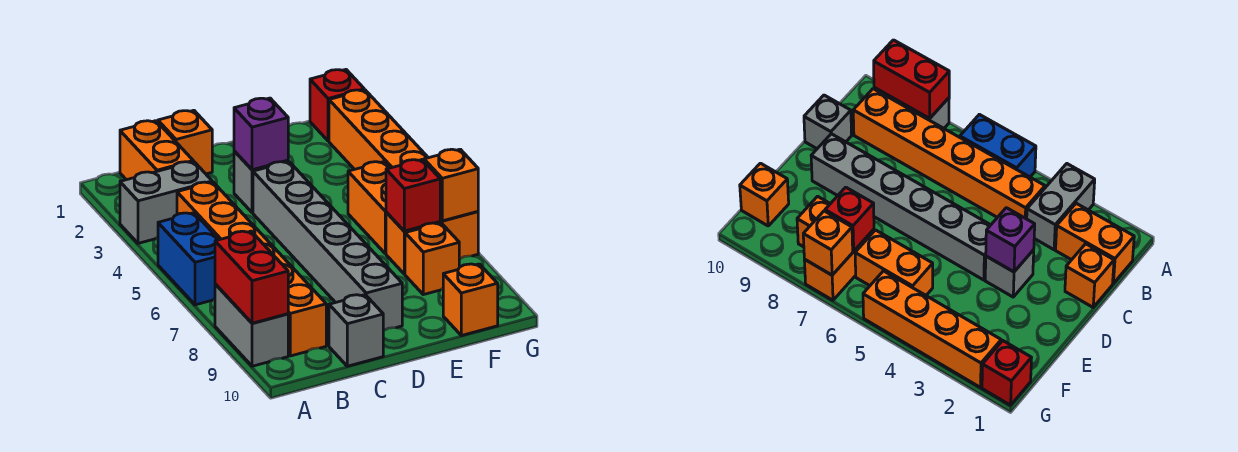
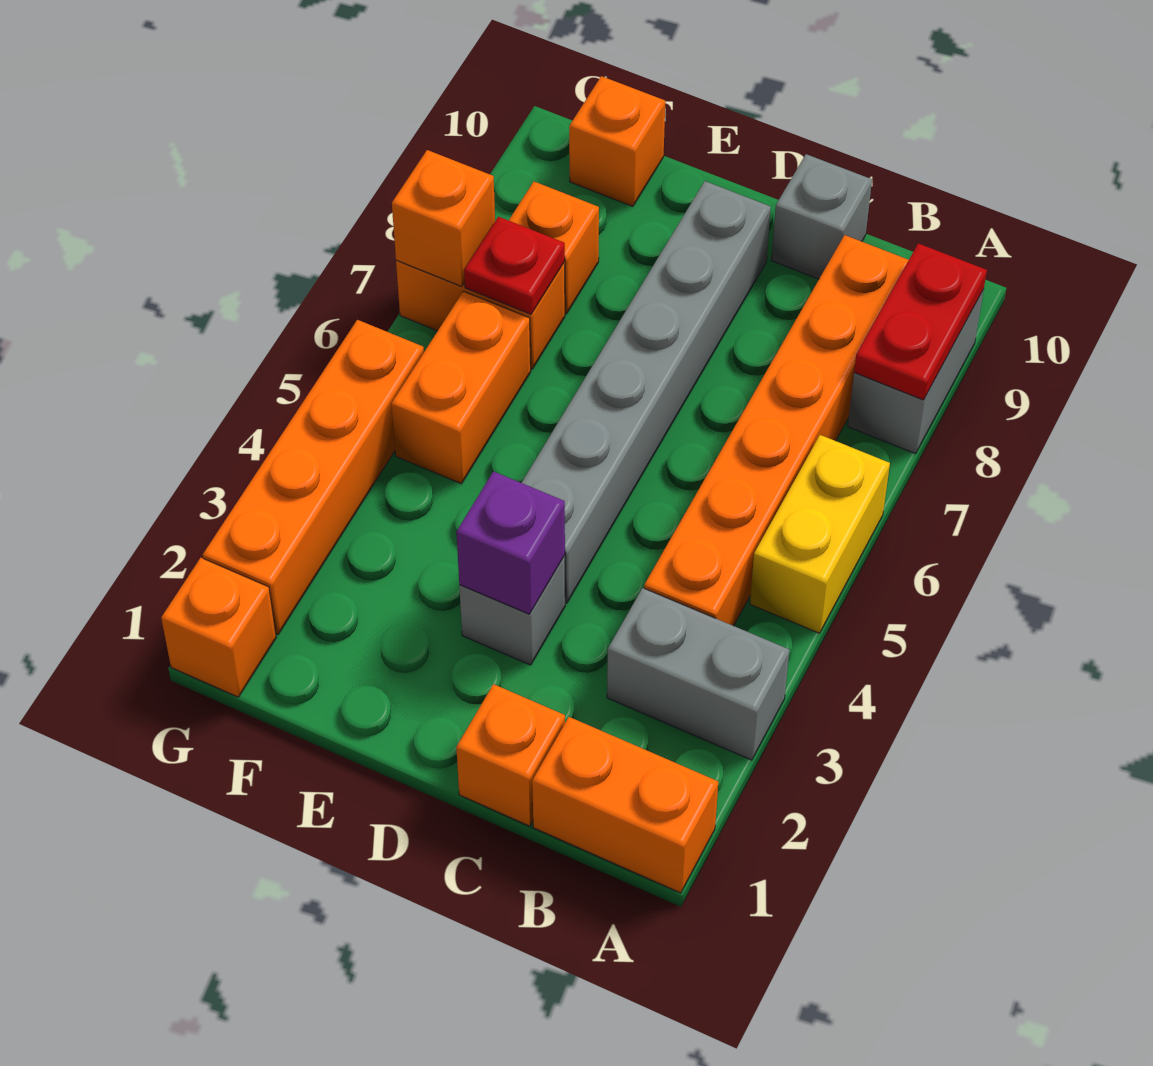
blue 1x2 brick [158,213,219,305] -> yellow 1x2 brick [750,435,890,633]
red 1x2 brick [215,231,288,323] -> red 1x2 plate [854,243,987,400]
orange 1x2 brick [120,121,193,180] -> orange 1x2 brick turned to [532,717,718,893]
red 1x1 brick [386,160,440,231] -> red 1x1 plate [464,217,565,314]
red 1x1 brick [310,70,364,141] -> orange 1x1 brick [161,558,276,697]

